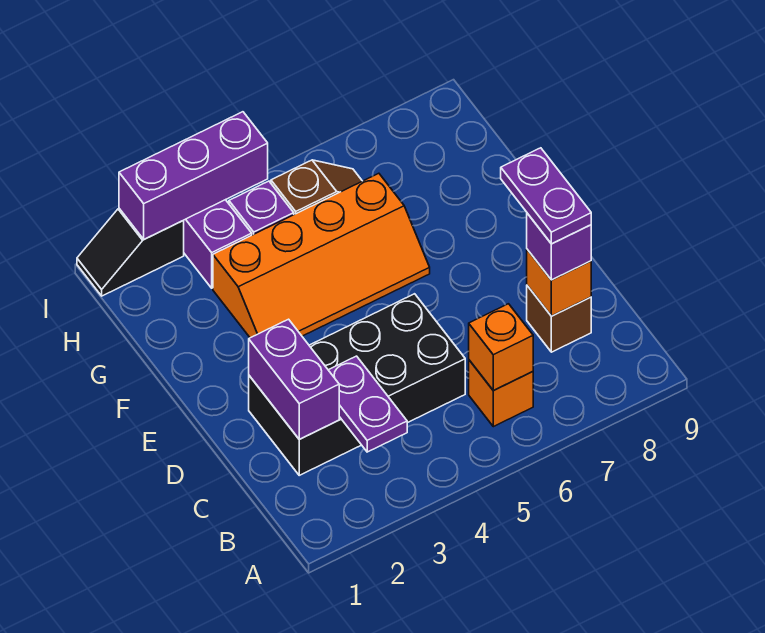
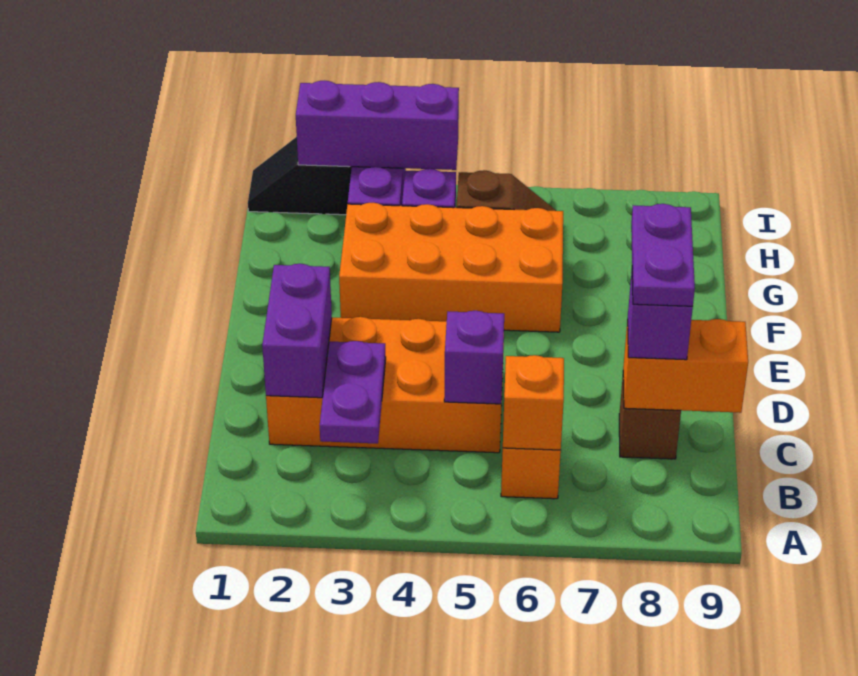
black 2x4 brick [249,294,465,475] -> orange 2x4 brick [266,317,504,453]
none -> purple 1x1 brick [444,311,504,404]
orange 1x1 brick [527,249,591,316] -> orange 1x2 brick [623,319,748,413]
orange 2x4 slope [213,173,430,338] -> orange 2x4 brick [339,203,563,332]

